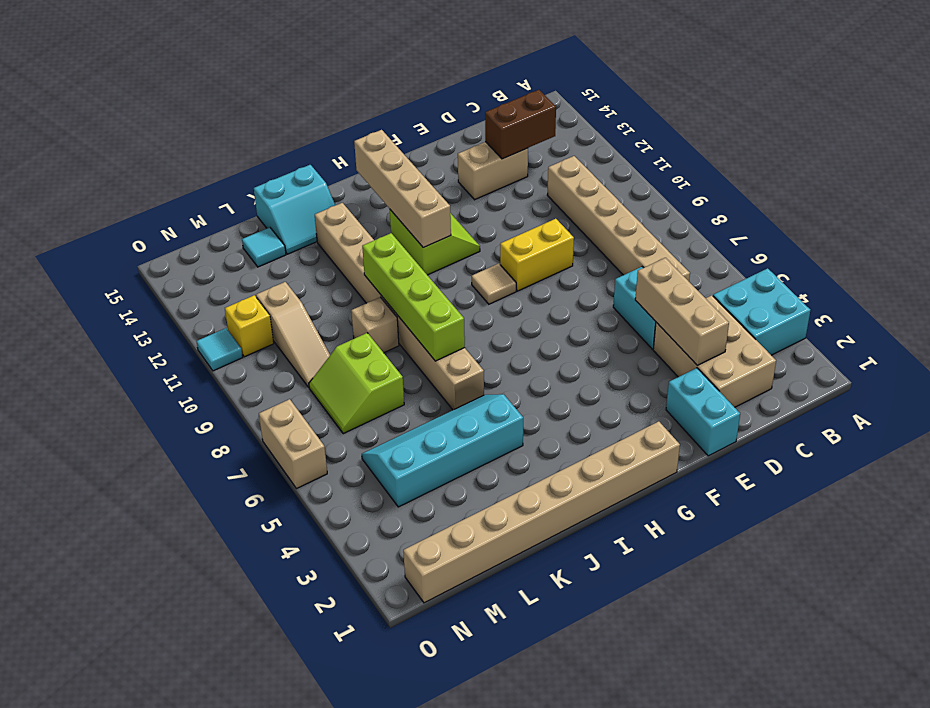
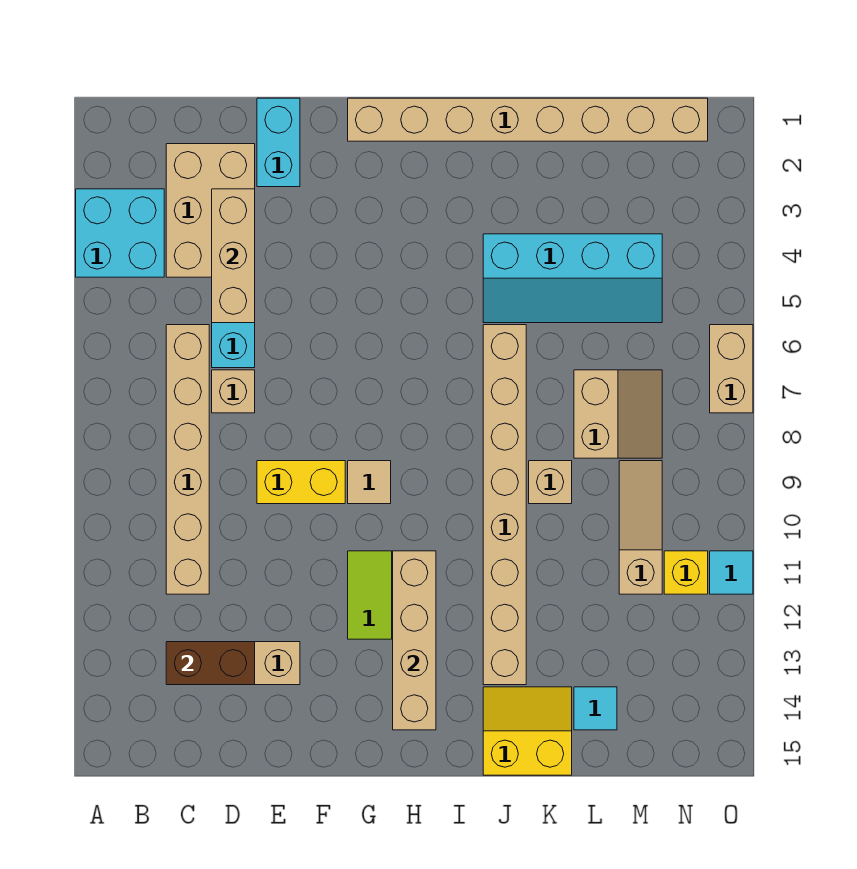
none -> tan 1x1 brick [212,370,255,413]
lime 1x4 brick [362,233,465,361] -> none
cyan 2x2 slope [254,165,335,254] -> yellow 2x2 slope [483,687,572,775]
lime 2x2 slope [309,333,404,434] -> tan 2x2 slope [574,370,662,458]

